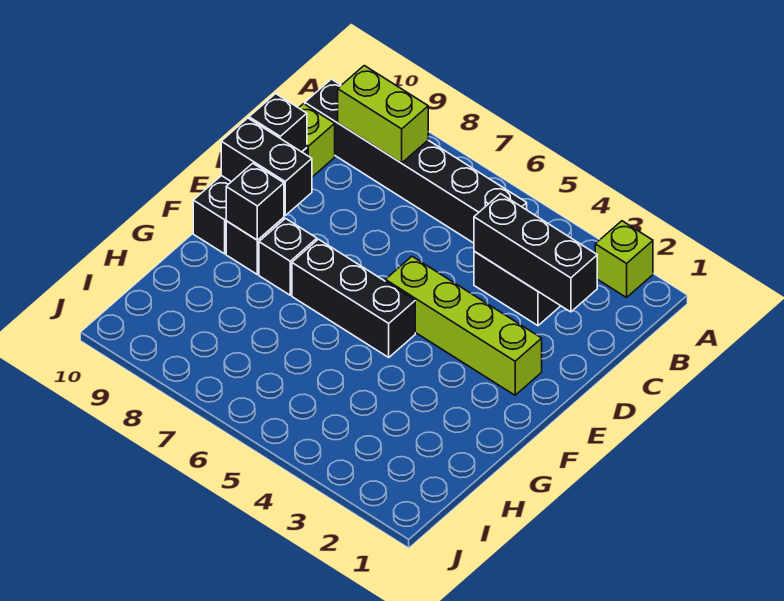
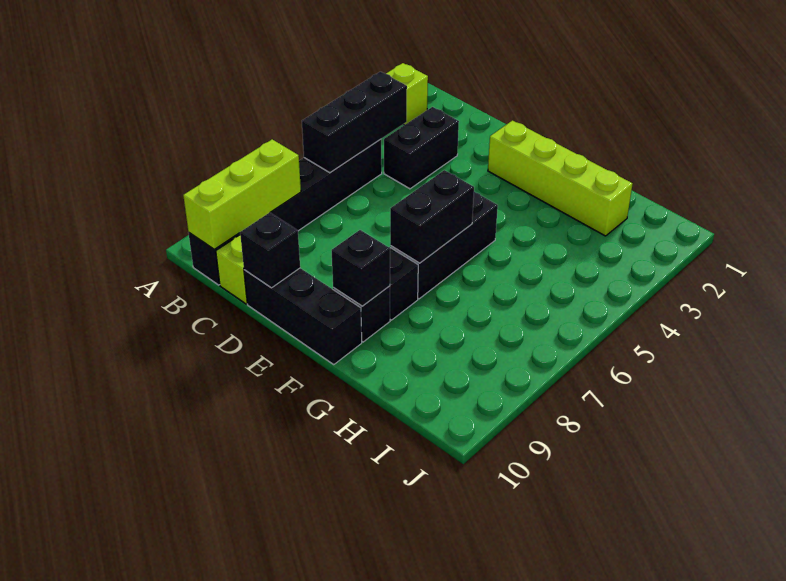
lime 1x2 brick [338,66,428,163] -> lime 1x3 brick [183,139,301,249]
black 1x3 brick [474,194,597,312] -> black 1x3 brick moved to [302,72,407,173]
lime 1x4 brick [385,257,542,395] -> lime 1x4 brick turned to [488,121,632,236]
black 1x2 brick [221,118,312,215] -> black 1x2 brick moved to [390,170,474,263]

